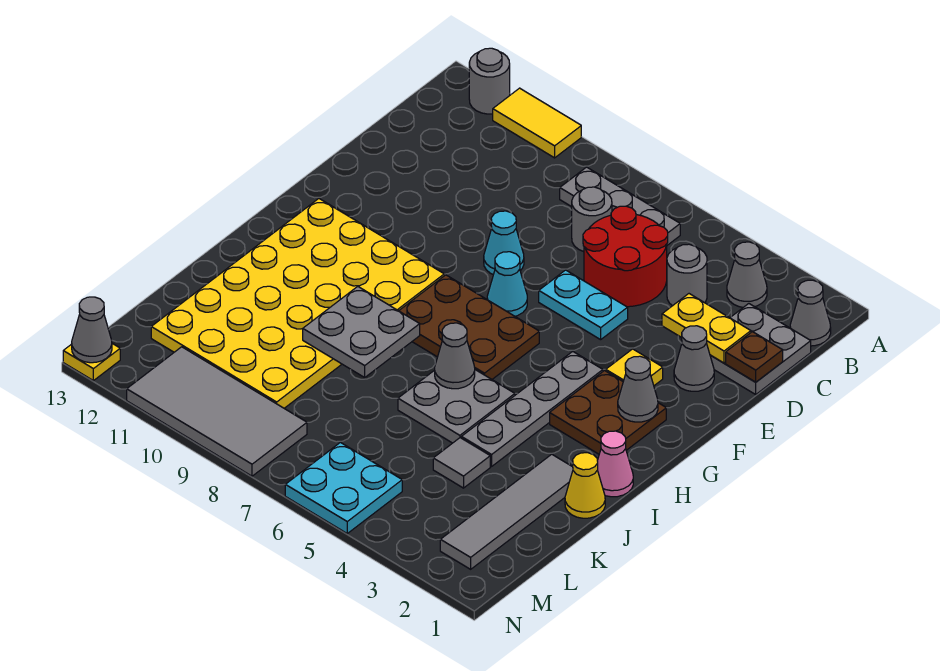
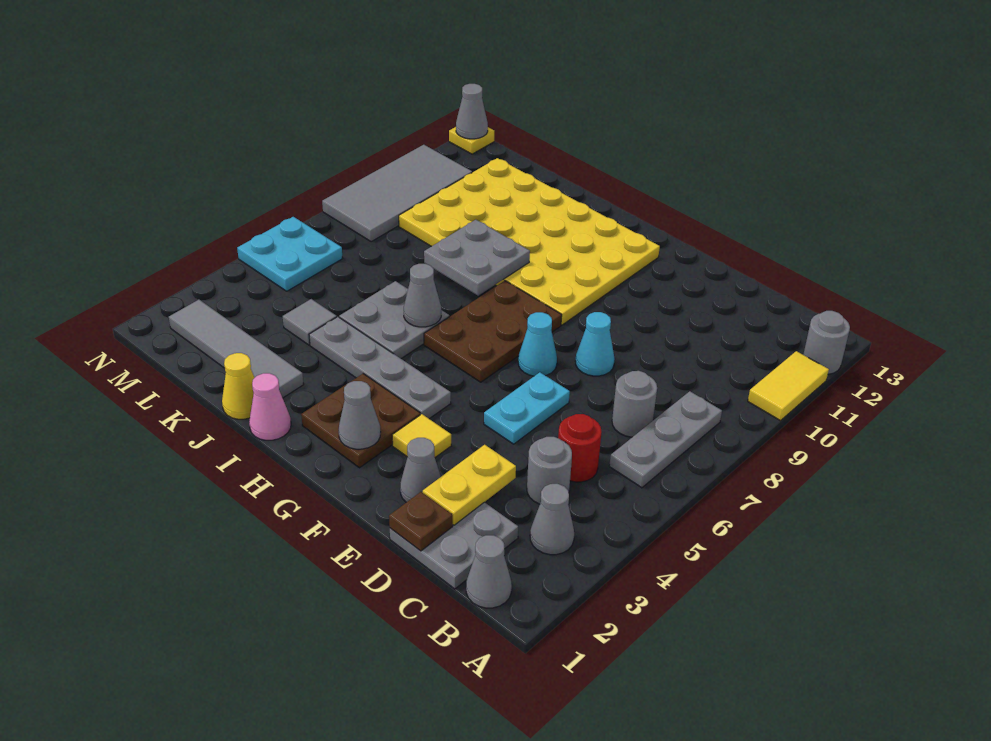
red 2x2 round brick [583,206,668,307] -> red 1x1 round brick [558,414,601,482]

